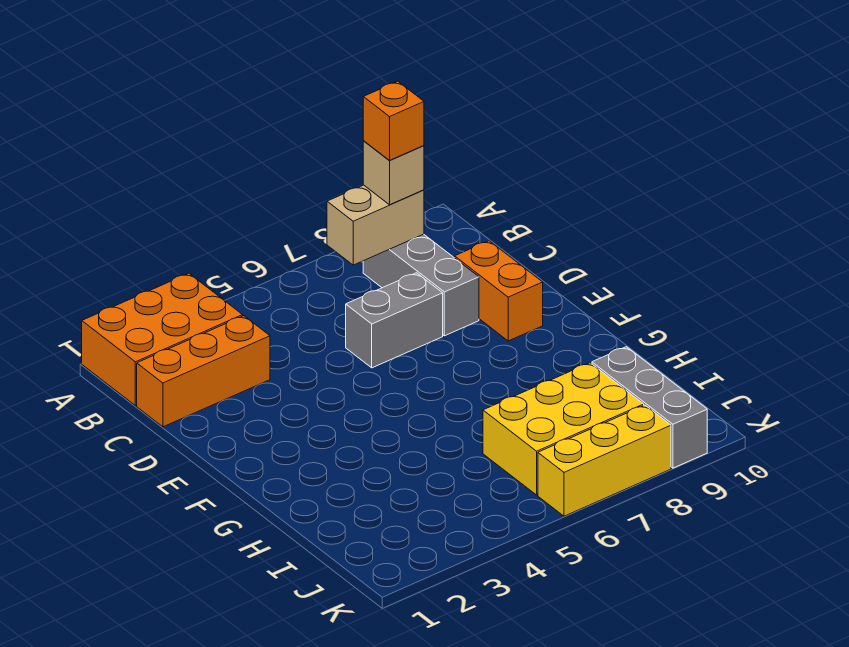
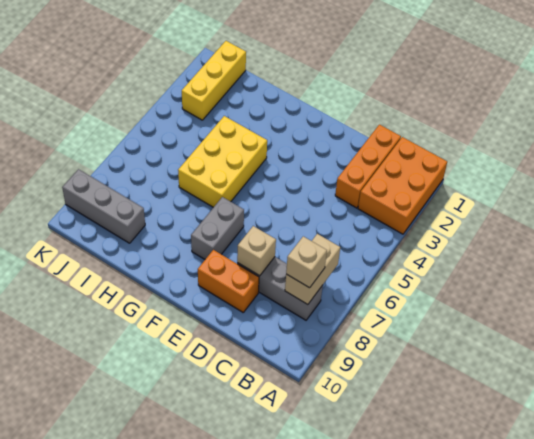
orange 1x1 brick [363,81,424,160] -> none
grey 1x2 brick [346,273,443,368] -> grey 1x2 brick moved to [191,197,244,259]
none -> tan 1x1 brick [237,226,276,276]
yellow 2x3 brick [483,363,644,495] -> yellow 2x3 brick moved to [178,116,267,207]
yellow 1x3 brick [538,405,671,516] -> yellow 1x3 brick moved to [182,41,246,120]

